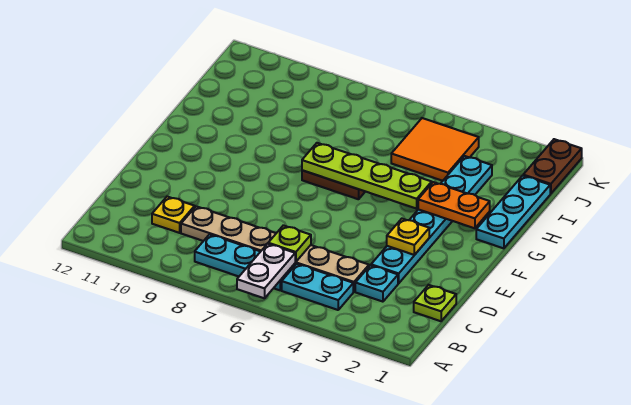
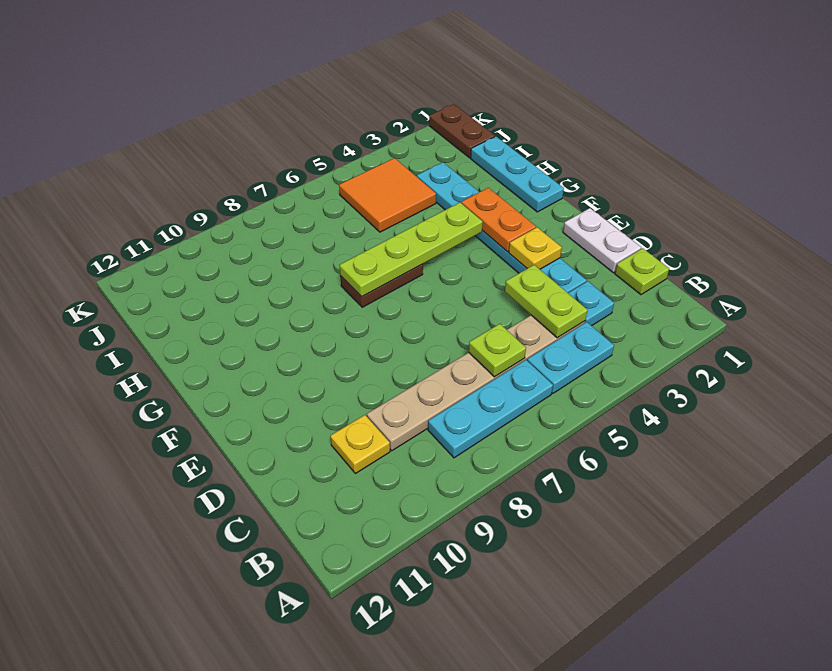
white 1x2 plate [237,244,295,298] -> white 1x2 plate moved to [563,208,641,273]
none -> lime 1x2 plate [505,265,587,338]
orange 1x2 plate [418,182,490,228] -> orange 1x2 plate turned to [461,188,536,252]

